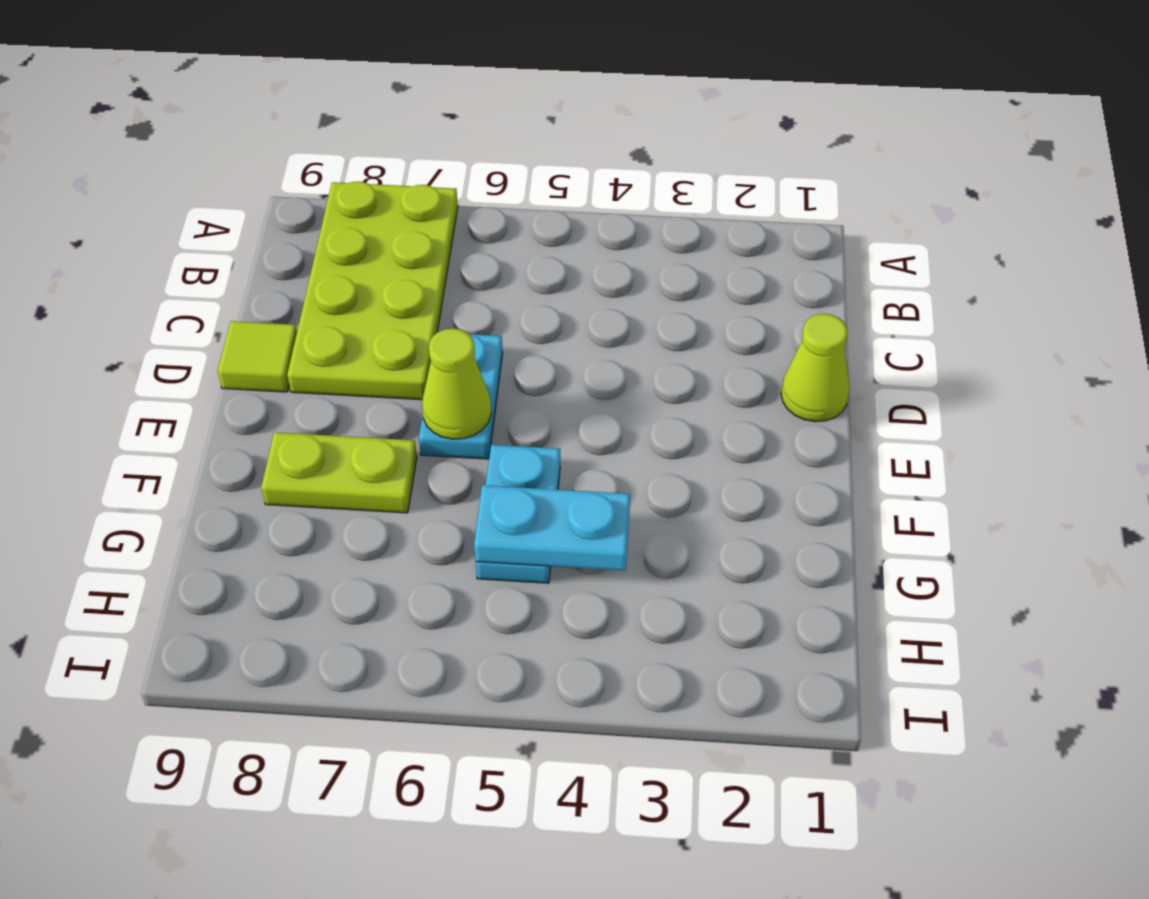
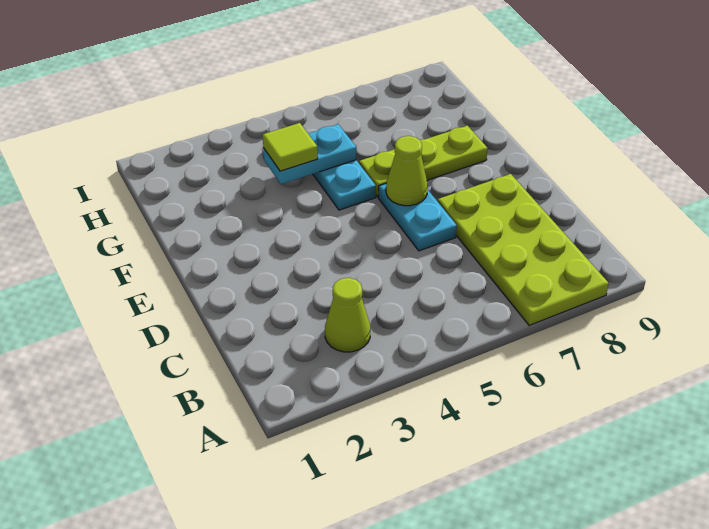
lime 1x1 cone [781,314,850,422] -> lime 1x1 cone moved to [325,278,370,352]
lime 1x1 tile [218,321,297,392] -> lime 1x1 tile moved to [263,123,318,171]
lime 1x2 plate [261,432,417,513] -> lime 1x3 plate [359,126,488,197]

